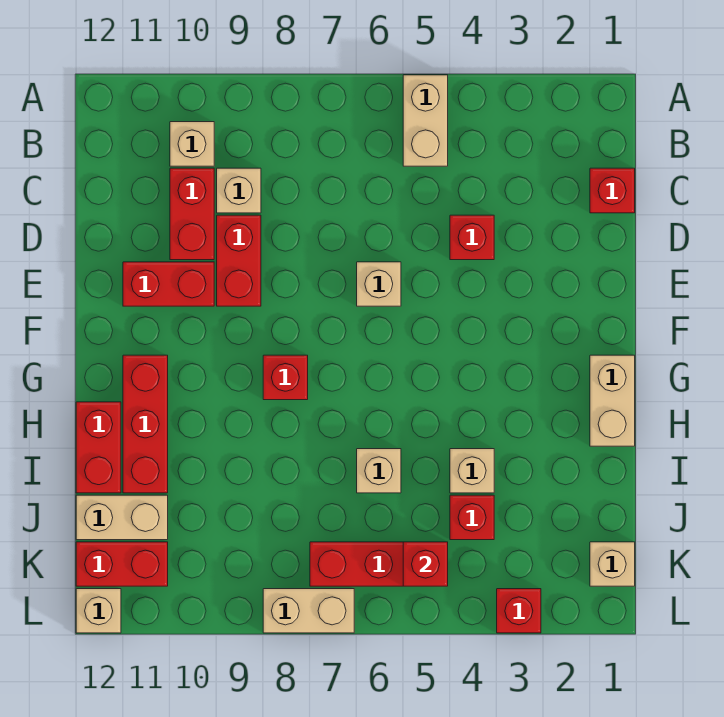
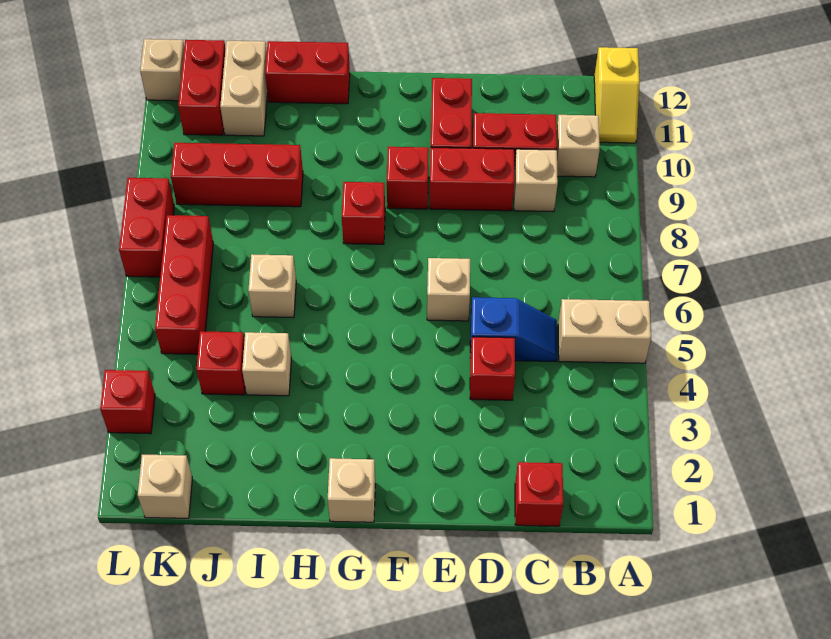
none -> yellow 1x2 slope [594,47,640,143]
none -> blue 1x2 slope [470,297,557,361]
tan 1x2 brick [590,355,635,446] -> tan 1x1 brick [328,458,375,522]
red 1x3 brick [123,355,168,493] -> red 1x3 brick moved to [171,143,303,207]
red 1x1 brick [403,542,448,586] -> red 1x1 brick moved to [387,147,429,209]
tan 1x2 brick [263,589,354,633] -> red 1x2 brick [119,178,174,277]

